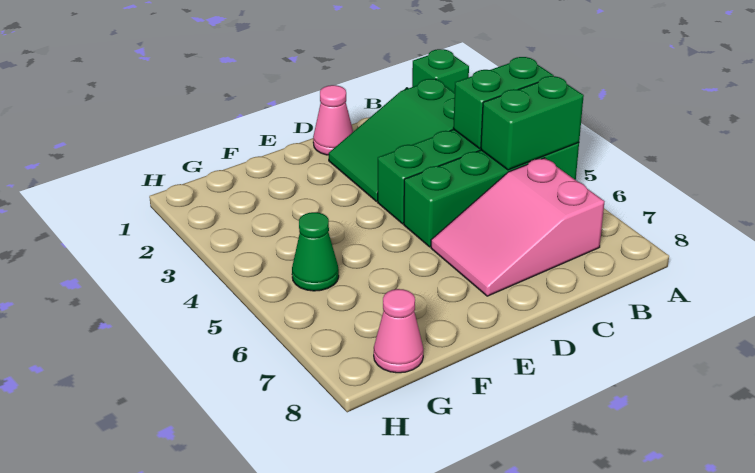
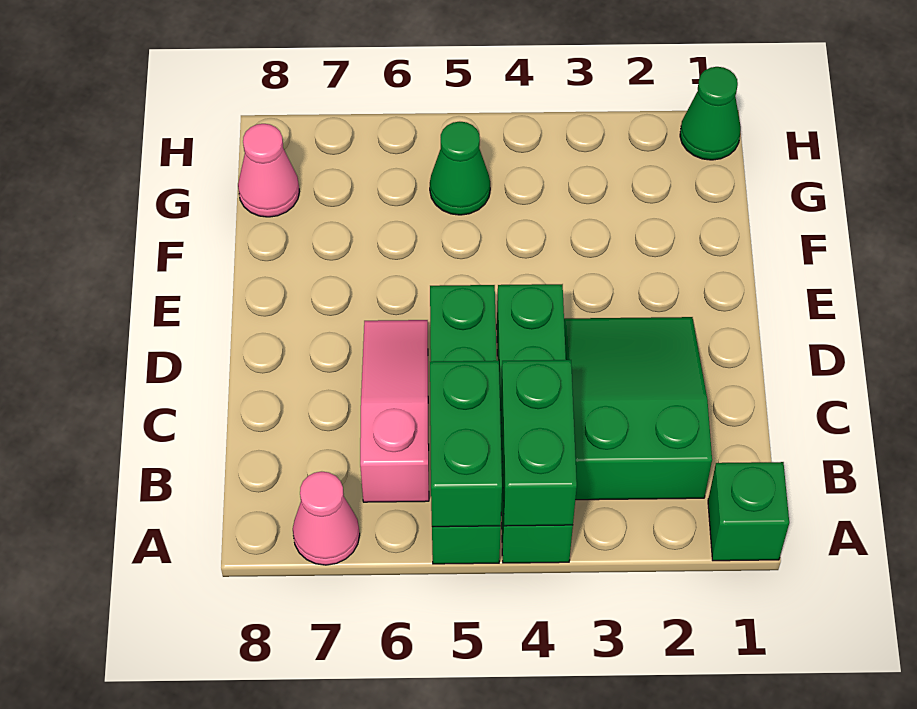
pink 2x3 slope [431,158,605,296] -> pink 1x3 slope [360,320,429,502]
pink 1x1 cone [313,85,353,155] -> pink 1x1 cone moved to [293,472,360,565]
none -> green 1x1 cone [680,67,741,160]

